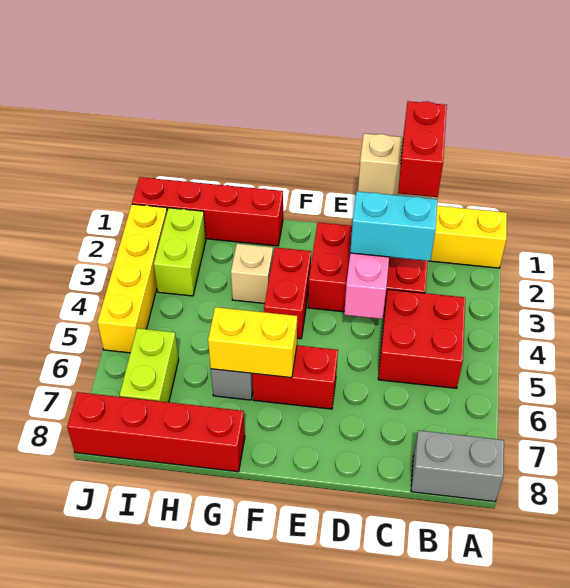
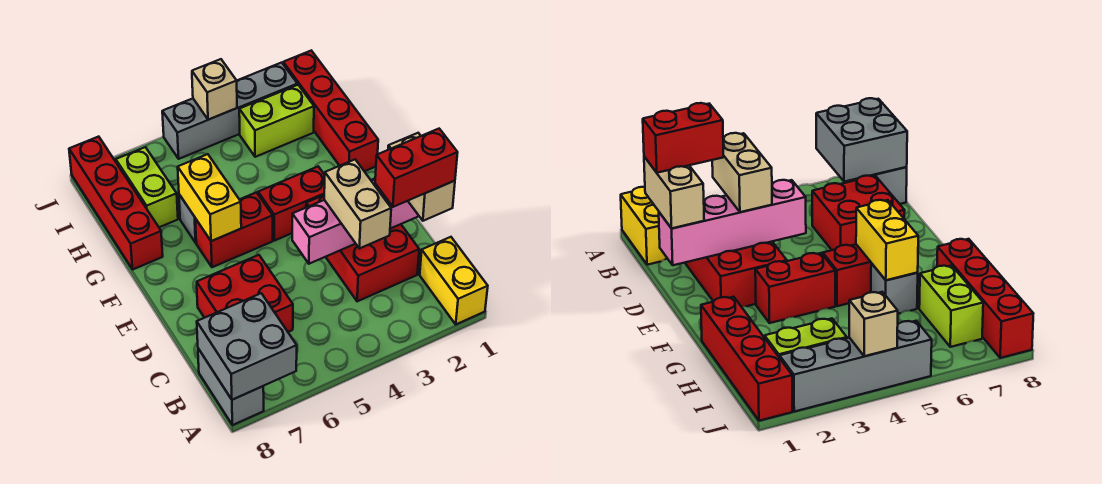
none -> grey 2x2 brick [197,293,297,400]
red 2x2 brick [378,289,465,388] -> red 2x2 brick moved to [197,255,293,332]
cyan 1x2 brick [350,191,438,261] -> tan 1x2 brick [324,160,391,248]
red 1x2 brick [252,345,338,409] -> red 1x2 brick turned to [195,192,273,267]
tan 1x1 brick [231,244,273,304] -> tan 1x1 brick moved to [192,59,237,120]
lime 1x2 brick [119,328,179,402] -> lime 1x2 brick turned to [116,147,178,227]
yellow 1x4 brick [97,204,167,353] -> grey 1x4 brick [162,63,297,159]

